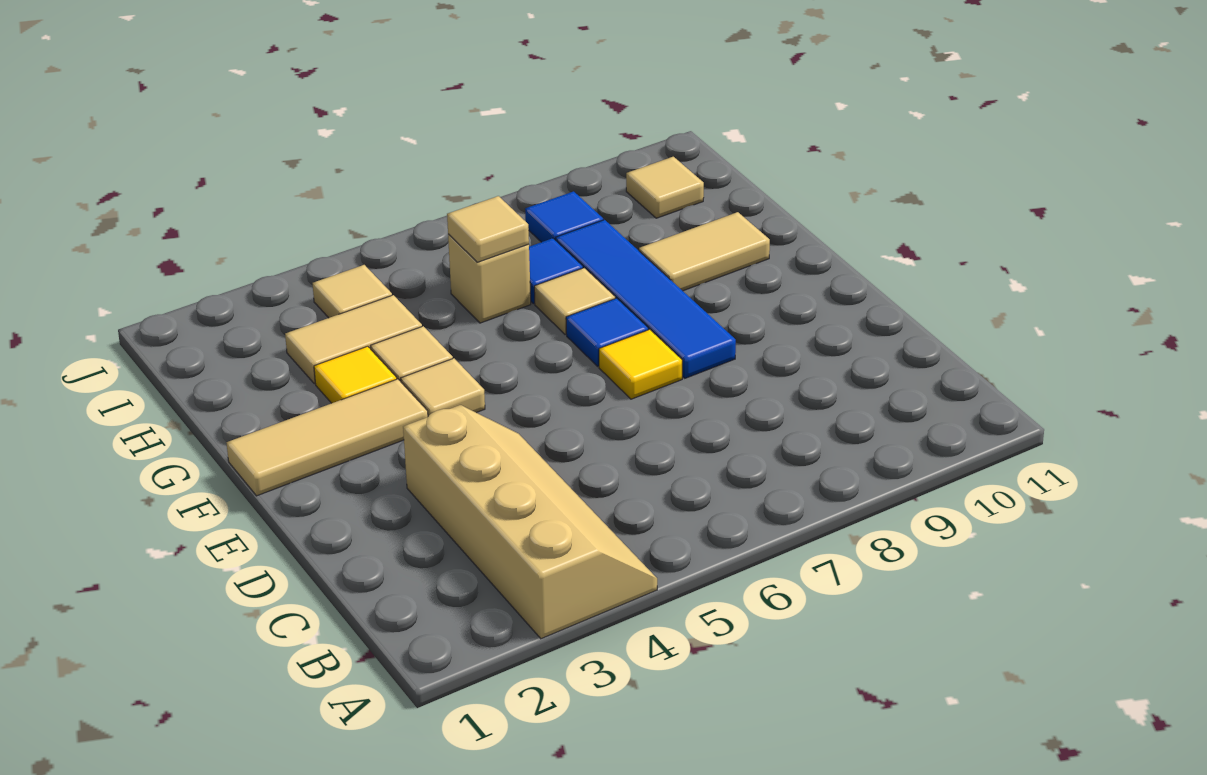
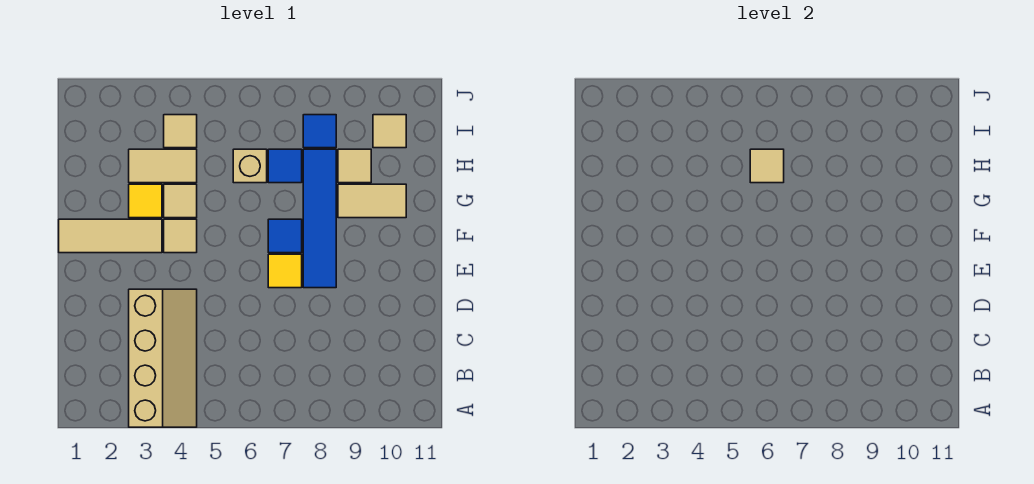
tan 1x1 tile [534,268,615,335] -> tan 1x1 tile moved to [338,149,371,183]

